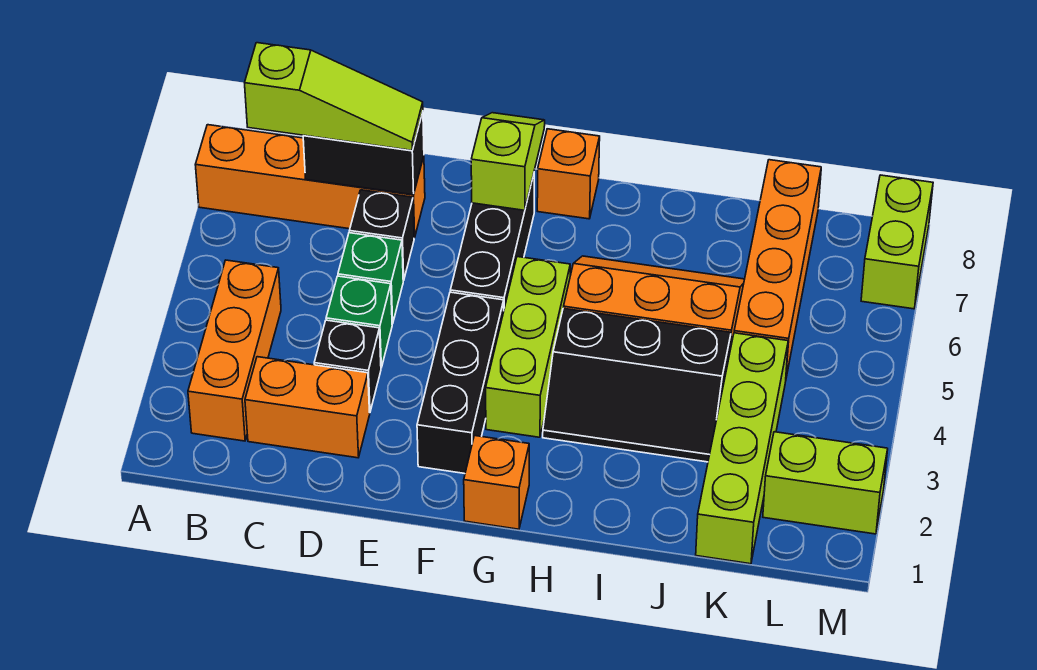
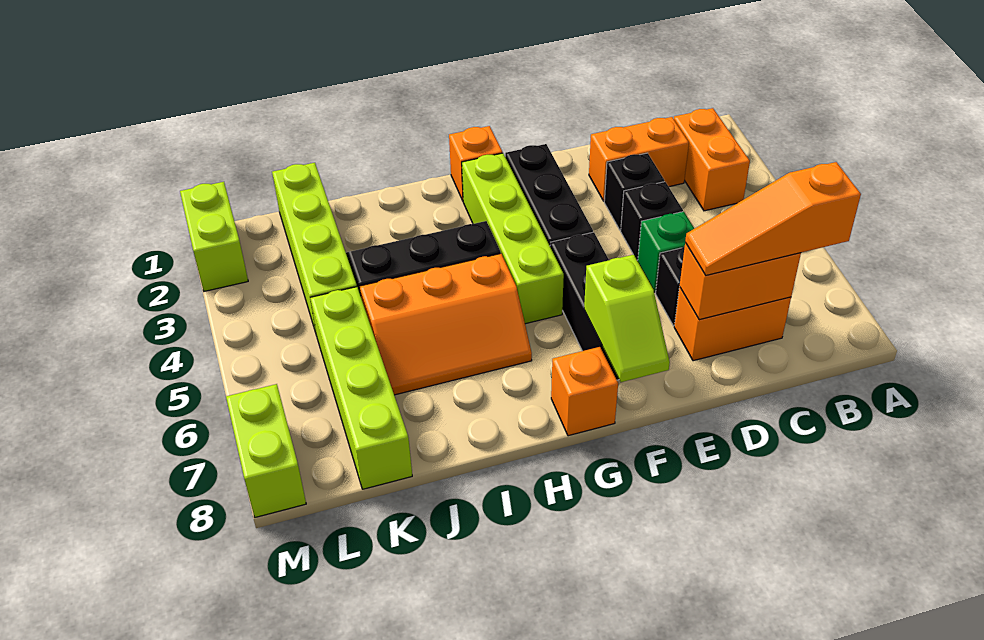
orange 1x4 brick [195,125,425,238] -> orange 1x2 brick [674,287,791,361]
orange 1x3 brick [188,260,281,441] -> orange 1x2 brick [674,108,750,211]
lime 1x3 slope [245,43,423,150] -> orange 1x3 slope [685,162,861,275]
black 1x2 brick [303,112,424,195] -> orange 1x2 brick [680,243,801,320]
green 1x1 brick [326,276,392,368] -> black 1x1 brick [621,182,683,260]
lime 1x3 brick [486,257,570,437] -> lime 1x4 brick [462,153,564,324]
orange 1x4 brick [734,160,821,377] -> lime 1x4 brick [310,287,412,489]
lime 1x2 brick [763,432,888,534] -> lime 1x2 brick turned to [180,182,248,291]

